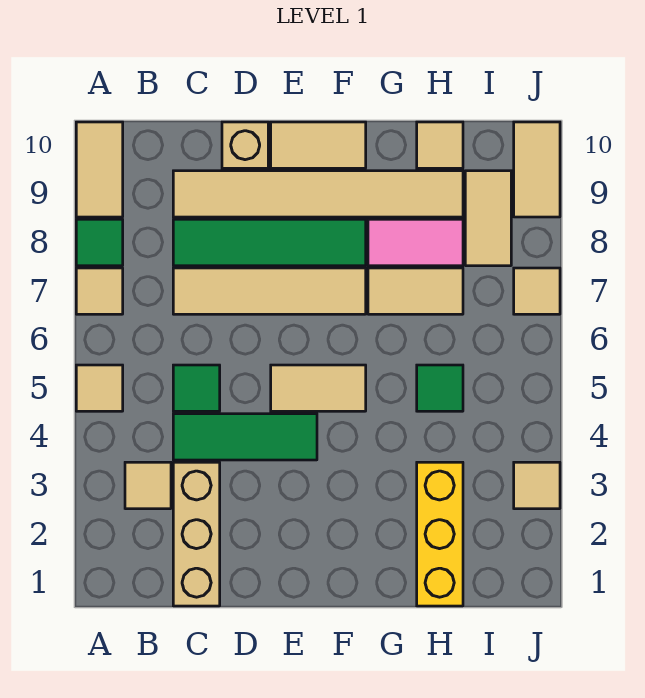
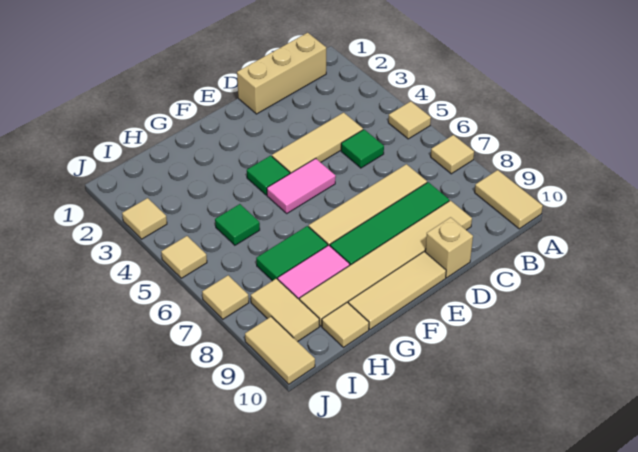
green 1x1 tile [76,219,123,266] -> green 1x1 tile moved to [247,156,290,195]
tan 1x1 tile [125,462,171,509] -> tan 1x1 tile moved to [161,236,207,278]
tan 1x3 brick [173,462,220,606] -> tan 1x3 brick turned to [237,33,326,114]
green 1x3 tile [173,414,317,460] -> tan 1x3 tile [272,113,363,173]
tan 1x2 tile [271,365,366,411] -> pink 1x2 tile [267,158,336,213]
tan 1x2 tile [271,122,366,168] -> tan 1x3 tile [348,252,446,329]
tan 1x2 tile [368,268,463,314] -> green 1x2 tile [256,226,328,281]
yellow 1x3 brick [417,462,463,606] -> none

